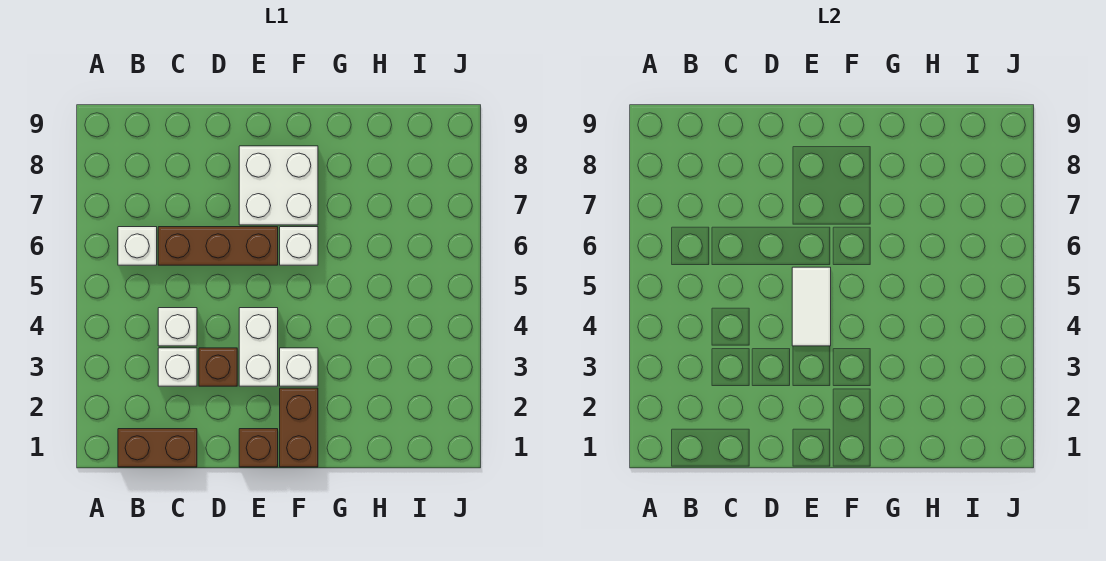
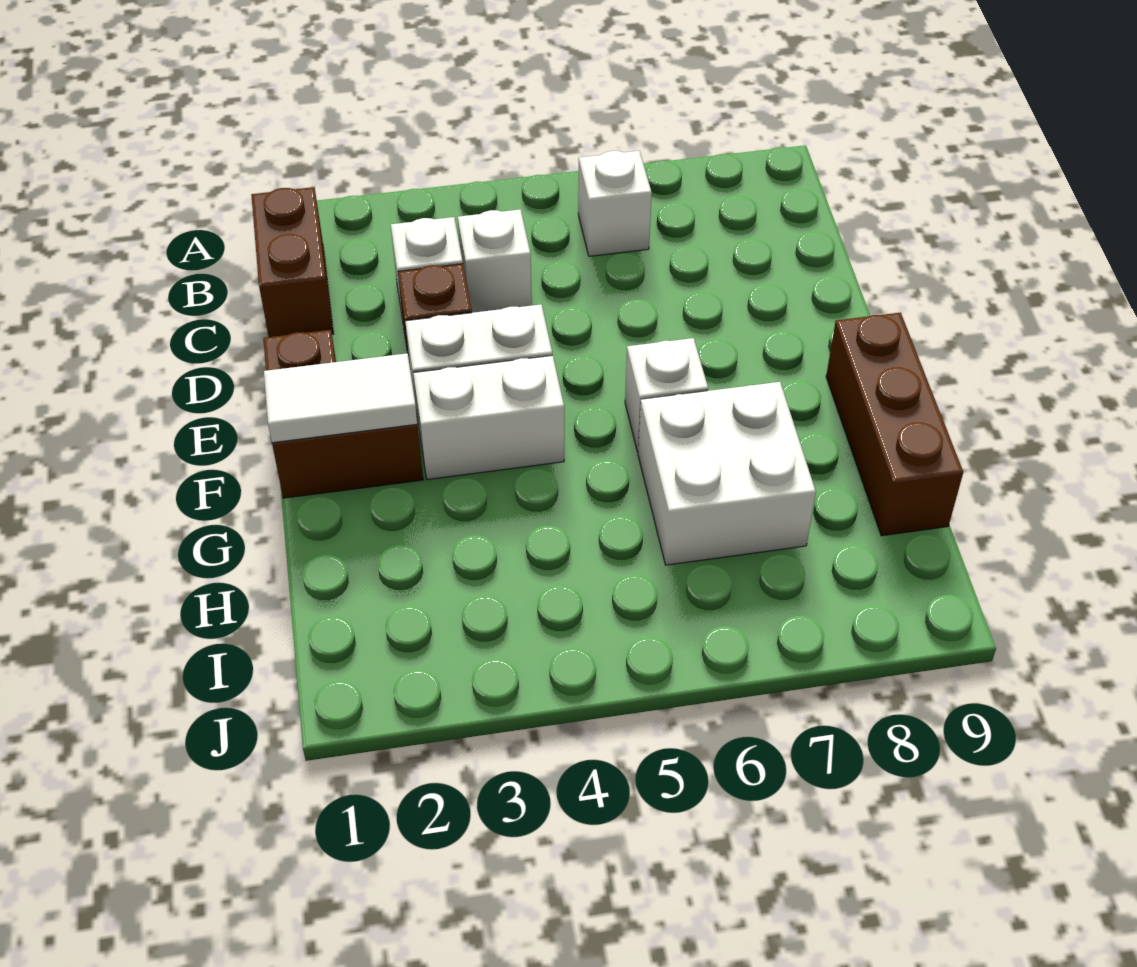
brown 1x3 brick [158,227,278,265] -> brown 1x3 brick moved to [826,313,963,536]
white 1x2 tile [792,267,831,346] -> white 1x2 tile moved to [264,353,417,443]
white 2x2 brick [239,146,318,225] -> white 2x2 brick moved to [638,382,816,565]
white 1x1 brick [280,348,318,386] -> white 1x2 brick [413,355,564,480]

